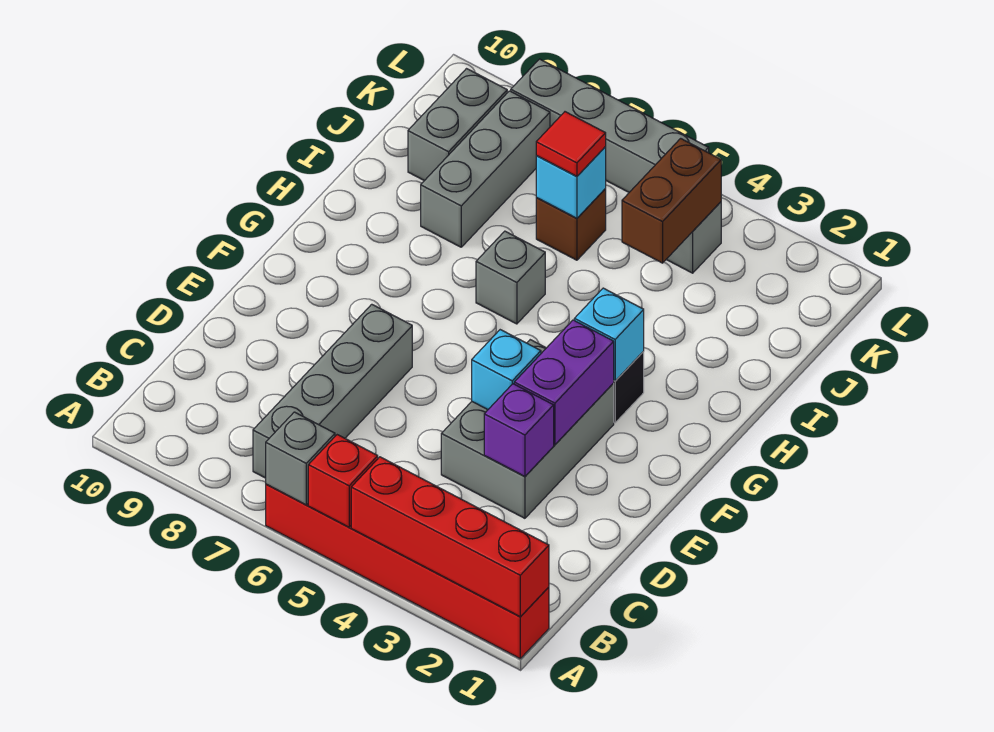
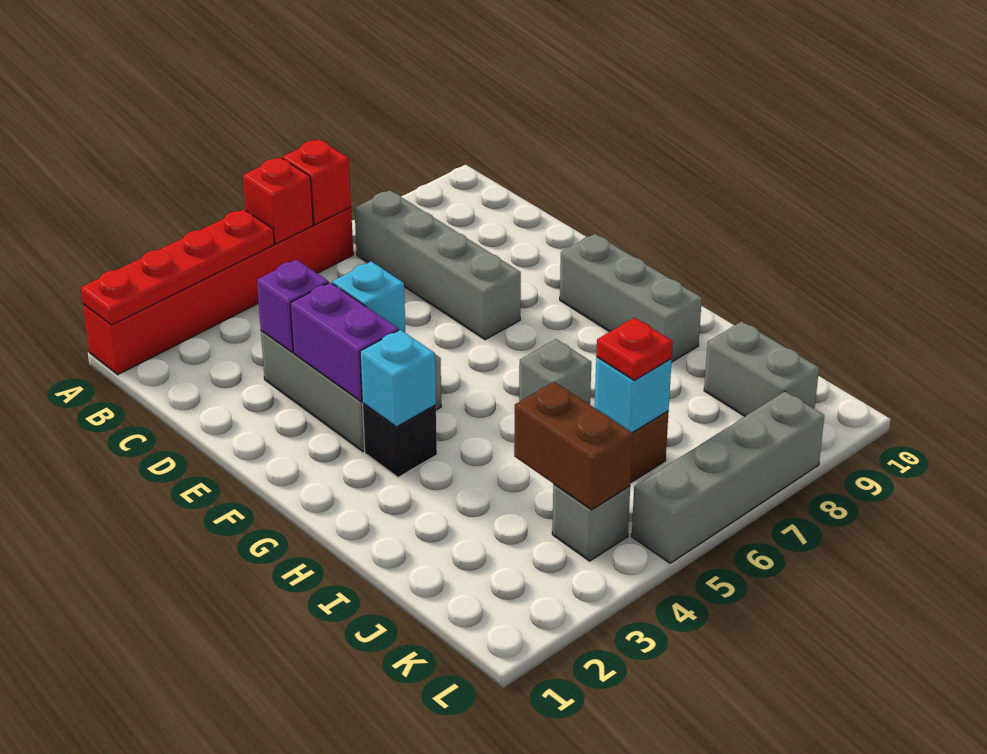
red 1x4 brick [351,457,549,616] -> red 1x4 plate [81,209,274,325]
grey 1x1 brick [266,412,335,505] -> red 1x1 brick [282,139,351,225]
grey 1x3 brick [421,91,550,247] -> grey 1x3 brick moved to [560,234,702,362]
red 1x1 tile [536,112,606,176] -> red 1x1 plate [596,318,673,380]

